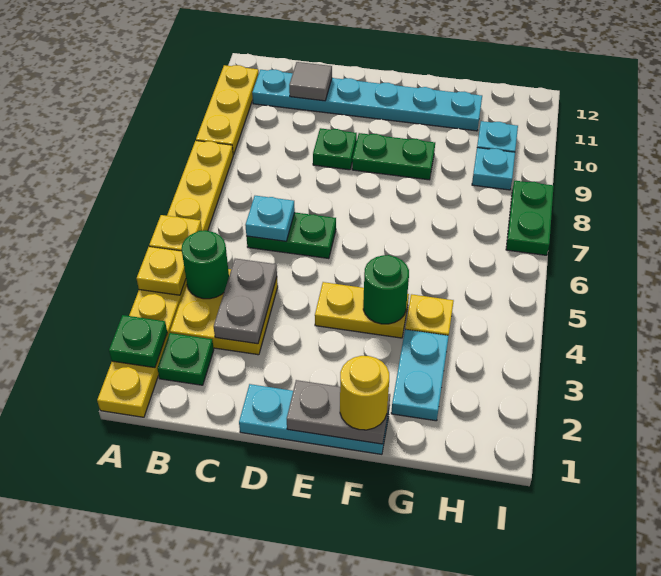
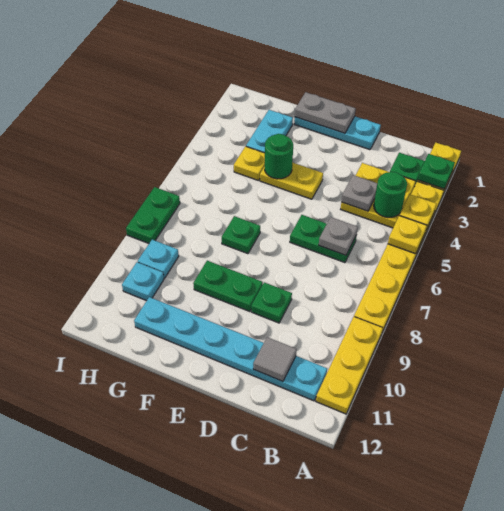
grey 1x2 plate [214,259,277,344] -> grey 1x1 plate [341,175,377,211]
cyan 1x1 plate [245,196,295,241] -> grey 1x1 plate [319,217,358,255]
yellow 1x1 round brick [340,356,389,430] -> none
none -> green 1x1 plate [222,216,260,254]

